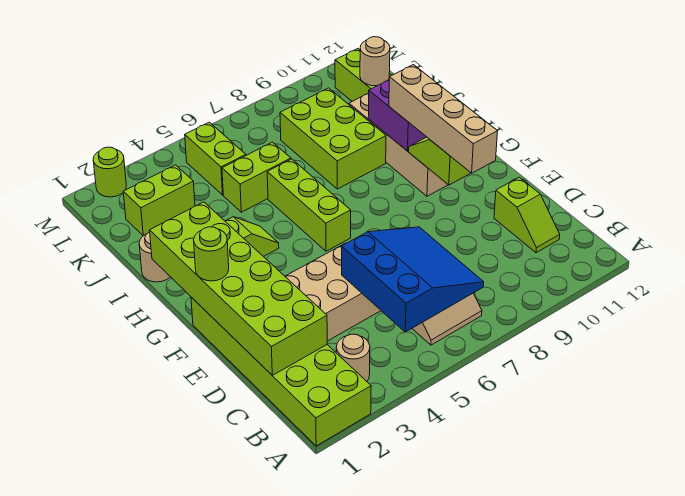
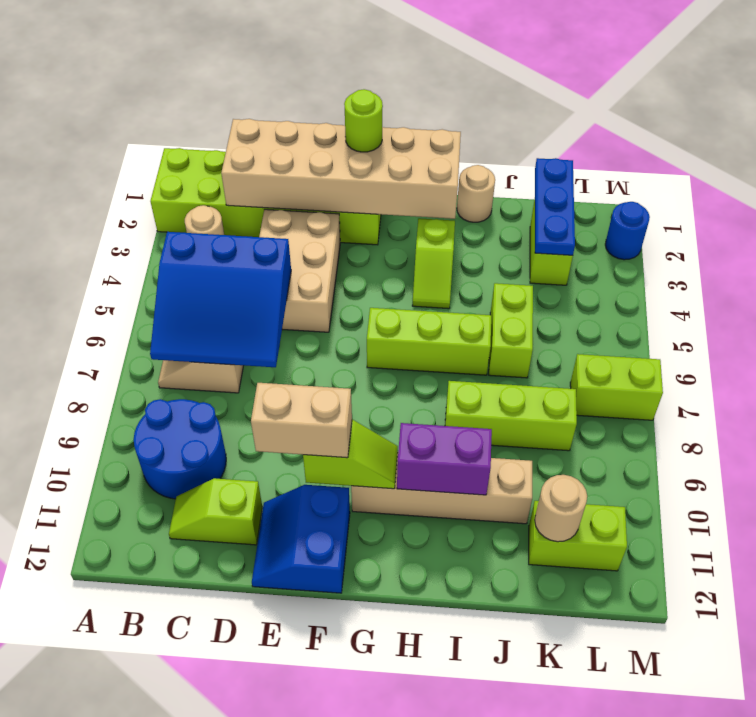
none -> blue 2x2 round brick [134,399,226,499]
lime 2x6 brick [150,202,327,375] -> tan 2x6 brick [221,119,461,219]
tan 1x4 brick [389,65,498,173] -> tan 1x2 brick [251,383,352,458]
none -> blue 2x2 slope [252,485,350,593]
lime 2x3 brick [280,88,386,189] -> lime 1x3 brick [445,381,577,451]
none -> blue 1x3 plate [535,158,575,255]
lime 1x2 brick [185,122,246,195] -> lime 1x2 brick moved to [570,354,663,420]
lime 1x1 round brick [93,147,126,197] -> blue 1x1 round brick [605,202,650,260]

